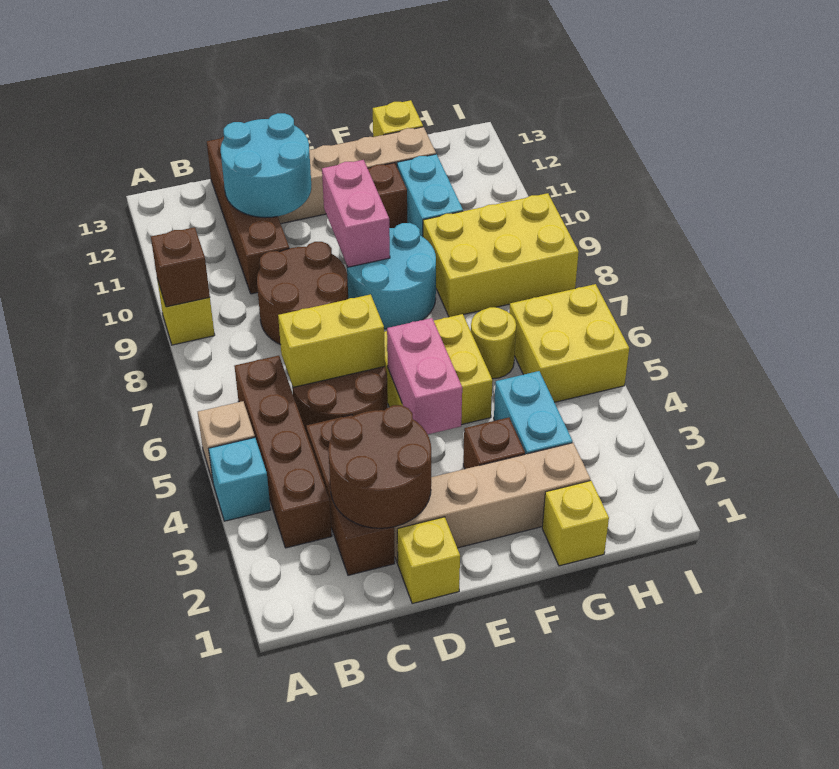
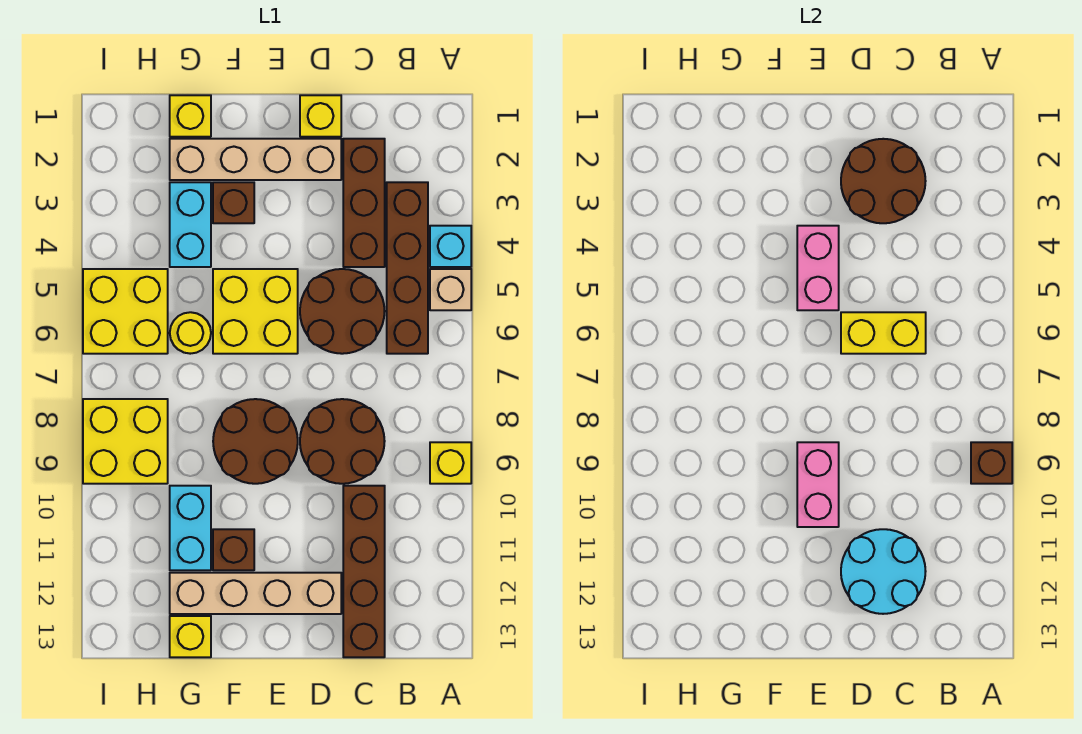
cyan 2x2 round brick [347,223,436,329] -> brown 2x2 round brick [213,399,298,484]
yellow 2x3 brick [423,193,579,317] -> yellow 2x2 brick [83,399,168,484]

